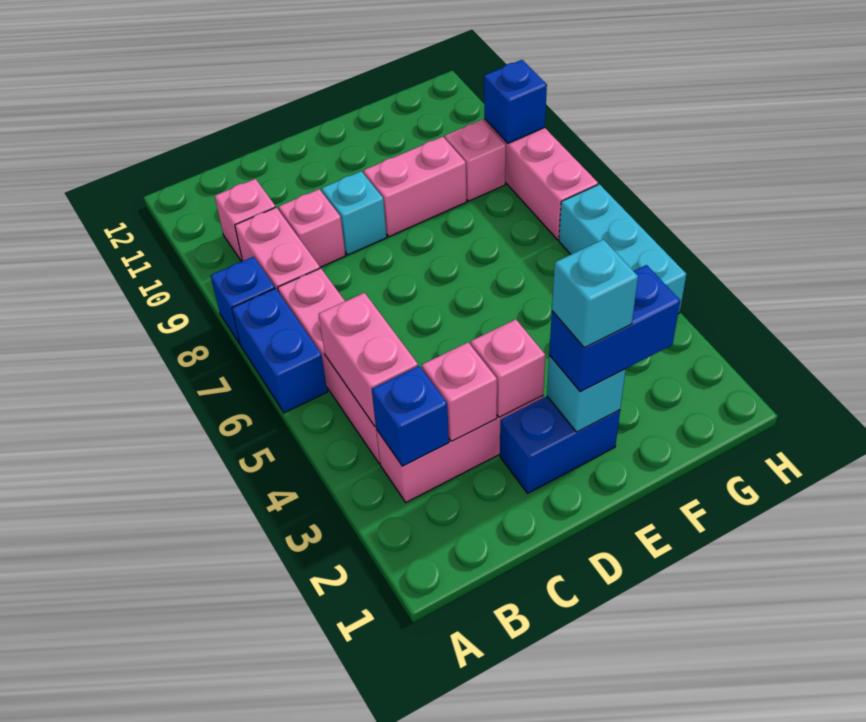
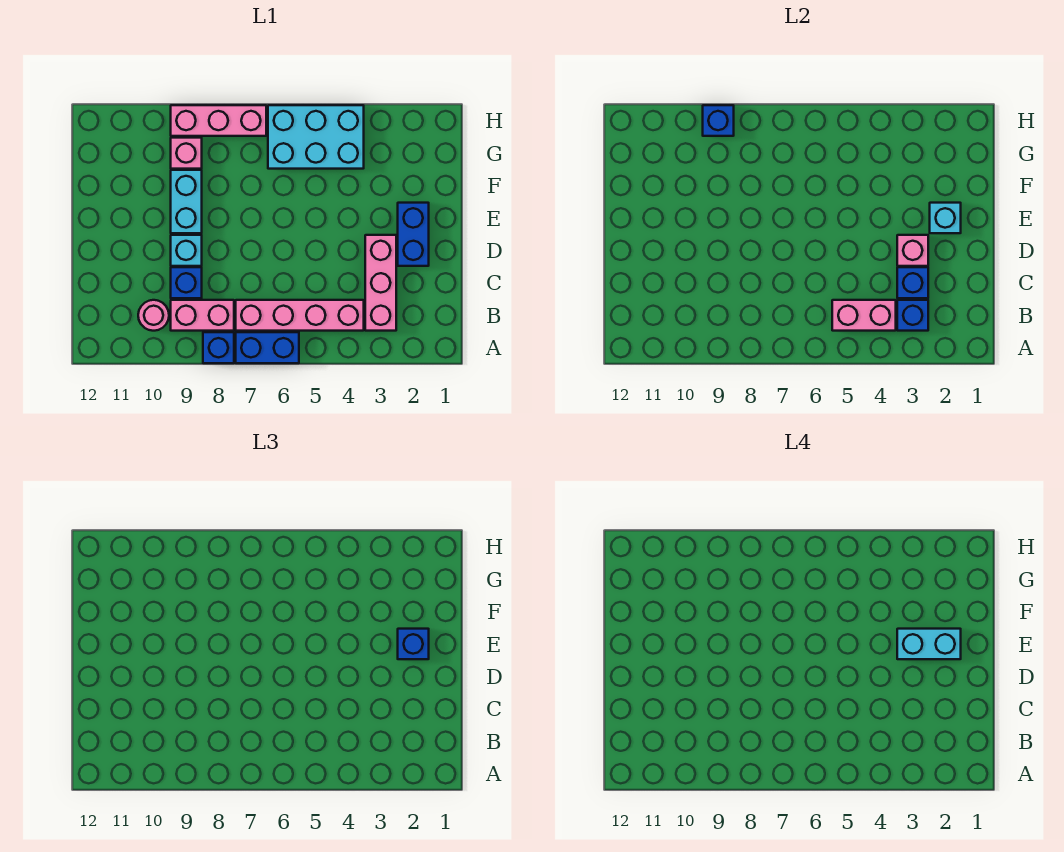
pink 1x1 brick [215,179,276,262] -> pink 1x1 round brick [138,300,169,331]
pink 1x1 brick [422,343,497,441] -> blue 1x1 brick [897,267,928,298]
pink 1x1 brick [279,189,346,267] -> blue 1x1 brick [171,267,202,298]
blue 1x2 brick [549,265,680,392] -> blue 1x1 brick [398,629,429,659]
cyan 1x1 brick [552,239,638,348] -> cyan 1x2 brick [897,629,961,659]
pink 1x2 brick [364,137,467,237] -> cyan 1x2 brick [171,170,202,233]
cyan 1x3 brick [559,184,686,314] -> cyan 2x3 brick [268,105,364,169]

